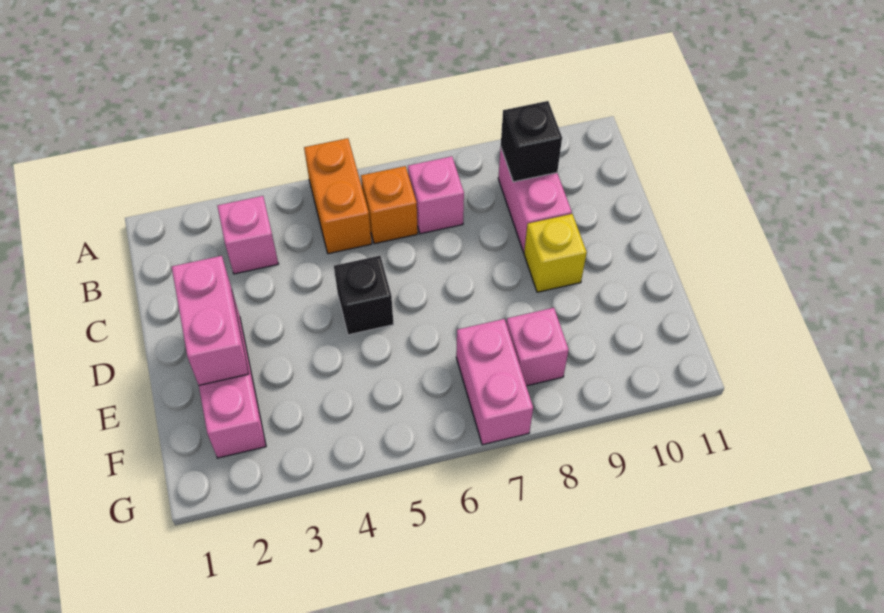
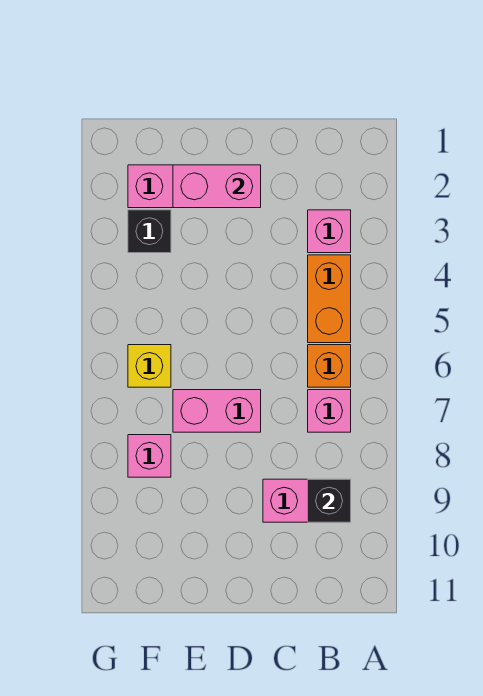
orange 1x2 brick [304,138,372,254] -> orange 1x2 brick turned to [308,255,351,343]
black 1x1 brick [334,256,393,335] -> black 1x1 brick moved to [128,210,171,253]
yellow 1x1 brick [524,214,587,292] -> yellow 1x1 brick moved to [128,345,171,387]
pink 1x2 brick [456,319,533,445] -> pink 1x2 brick moved to [173,390,261,432]

